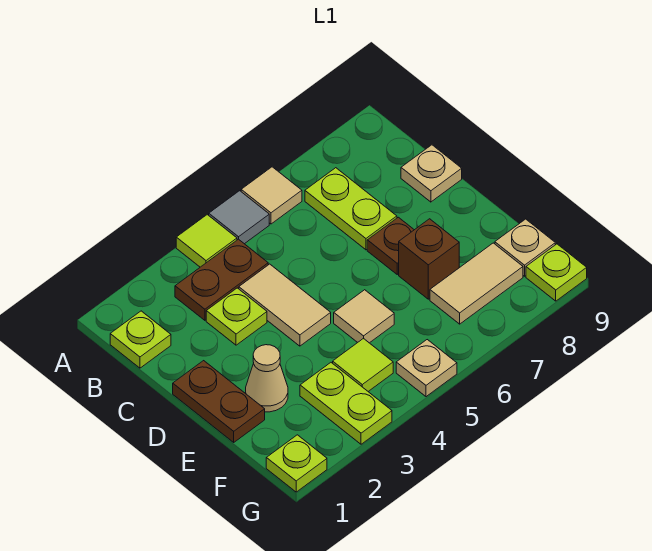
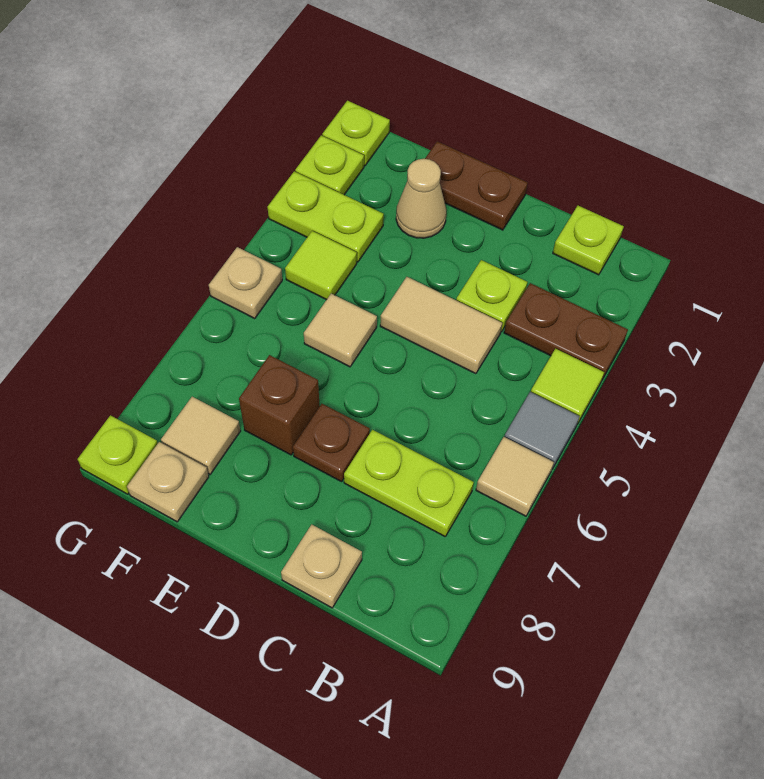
brown 1x2 plate [175,239,268,320] -> brown 1x2 plate turned to [504,283,628,379]
tan 1x2 tile [430,243,523,324] -> tan 1x1 tile [161,397,240,474]
none -> lime 1x1 plate [295,135,364,195]

